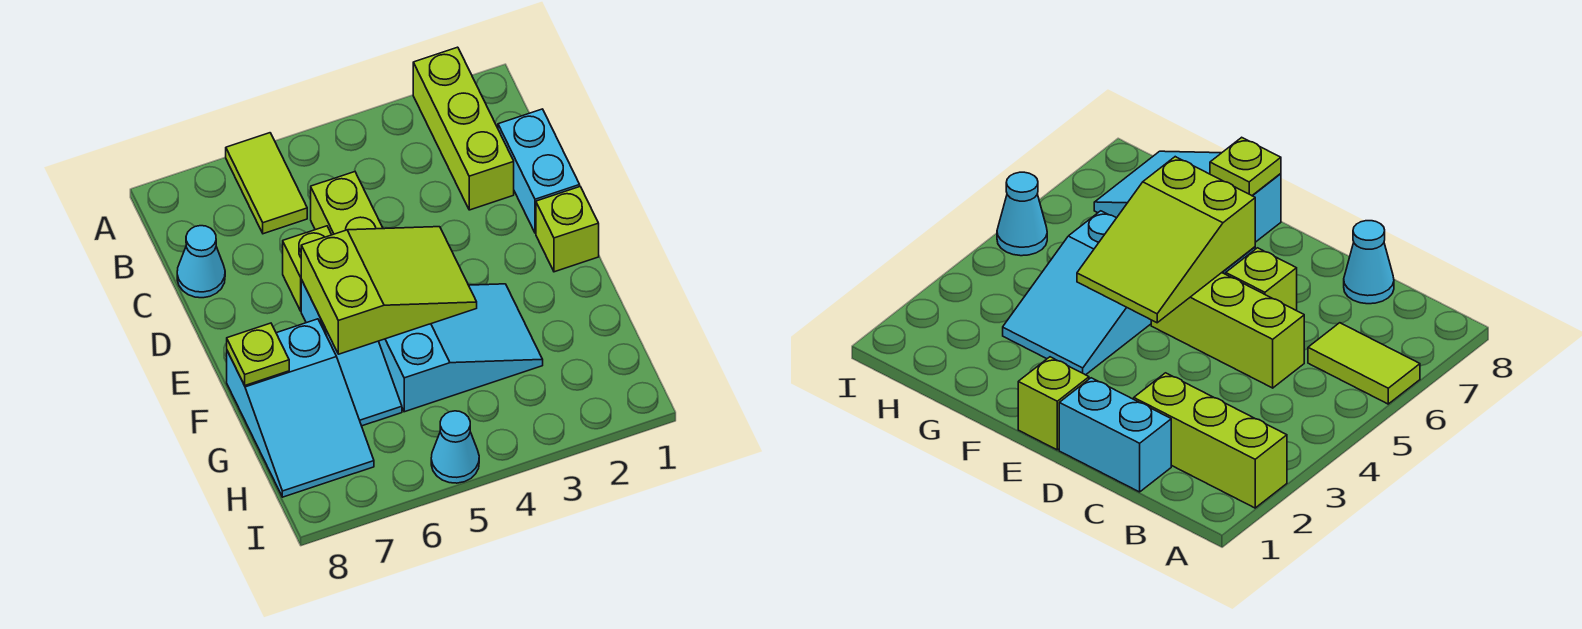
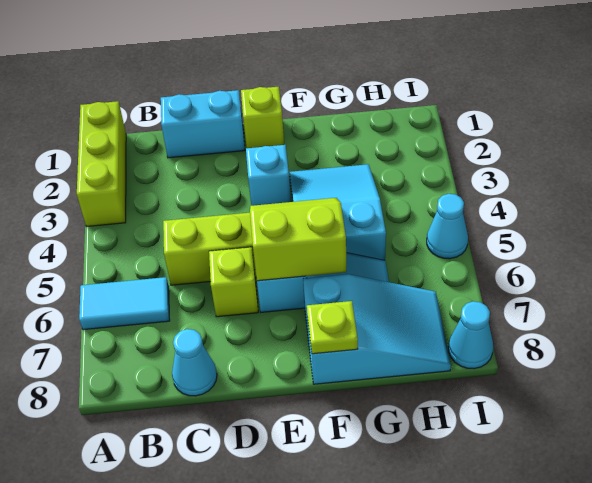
lime 1x3 brick [413,47,514,210] -> lime 1x3 brick turned to [77,101,126,227]
lime 1x2 tile [226,133,307,234] -> cyan 1x2 tile [79,277,170,330]
none -> cyan 1x1 brick [246,145,291,206]
lime 2x3 slope [301,227,477,354] -> lime 2x2 slope [250,198,346,281]
none -> cyan 1x1 cone [449,301,493,369]

